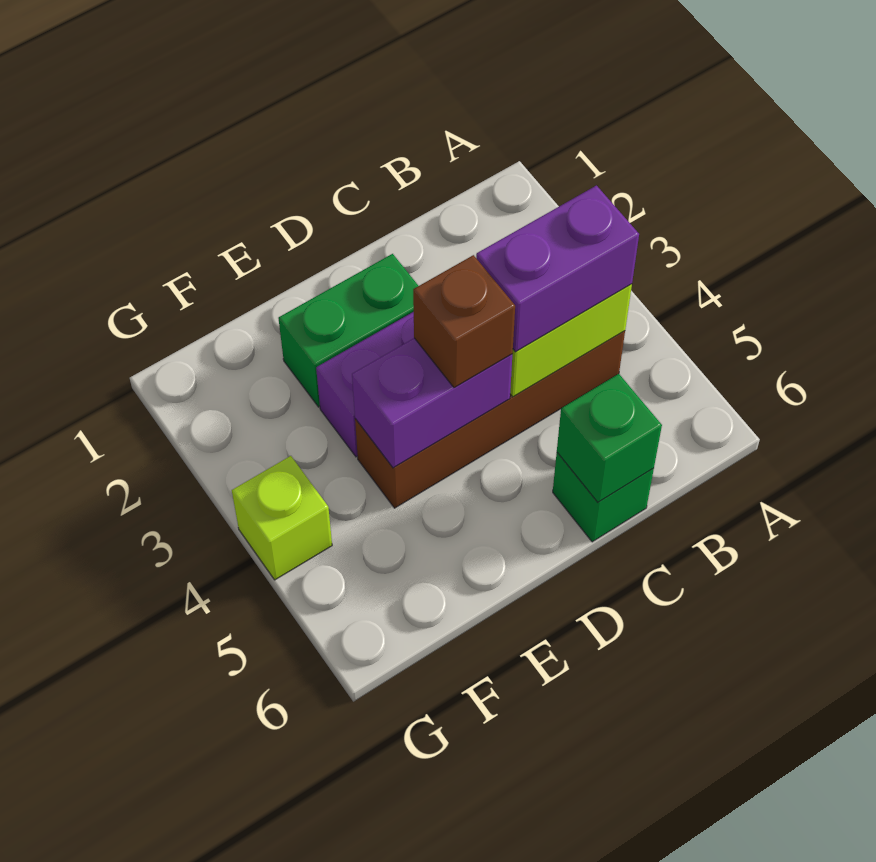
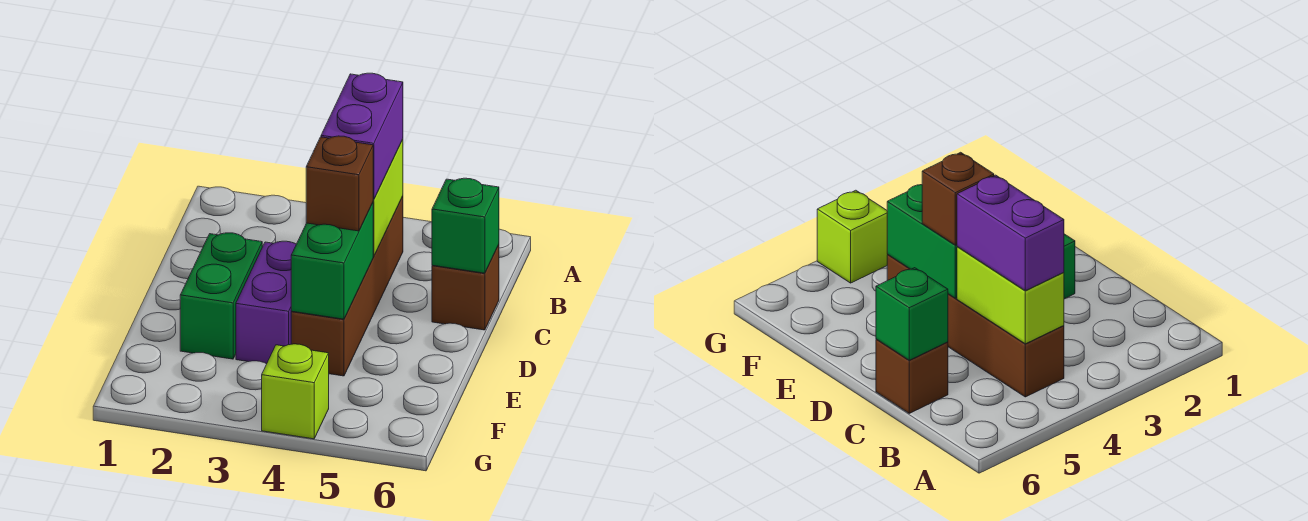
green 1x1 brick [553,453,654,542] -> brown 1x1 brick [432,245,499,330]
purple 1x2 brick [352,338,512,468] -> green 1x2 brick [291,203,373,319]

